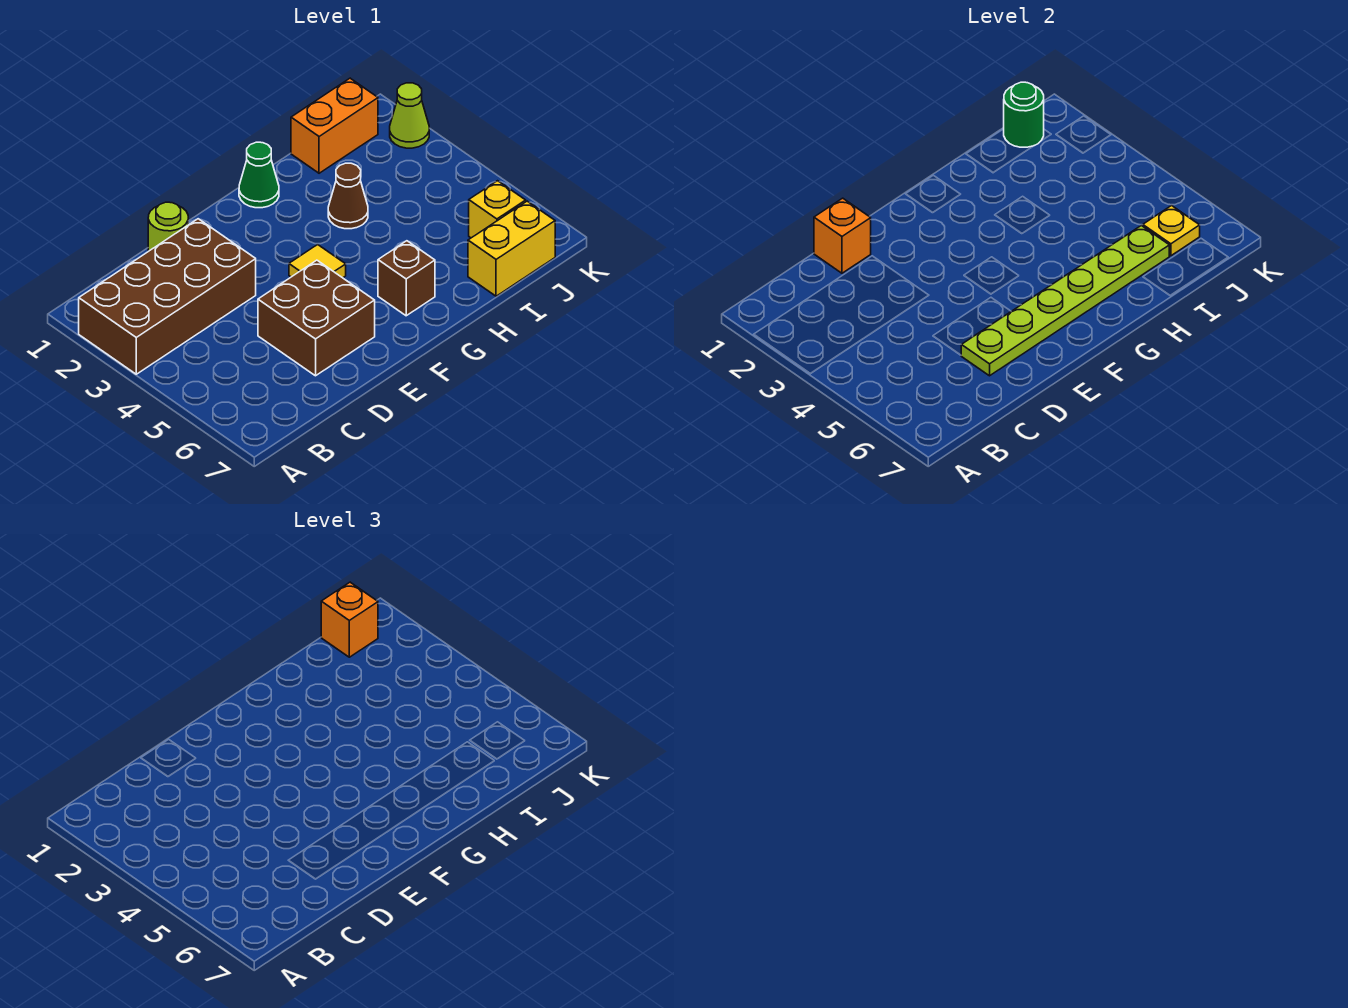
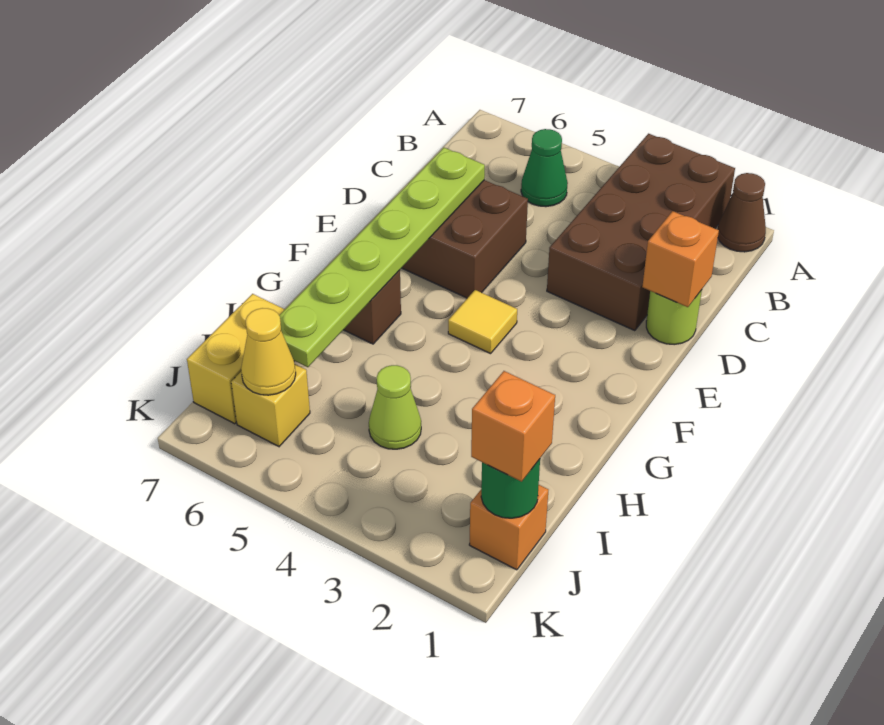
green 1x1 cone [239,142,279,208] -> green 1x1 cone moved to [521,129,568,207]
brown 1x1 cone [328,163,368,229] -> brown 1x1 cone moved to [718,173,766,252]
orange 1x2 brick [291,78,378,173] -> orange 1x1 brick [469,485,548,570]
yellow 1x1 plate [1143,206,1200,256] -> yellow 1x1 cone [241,308,296,395]
lime 1x1 cone [390,83,429,148] -> lime 1x1 cone moved to [369,365,421,449]

